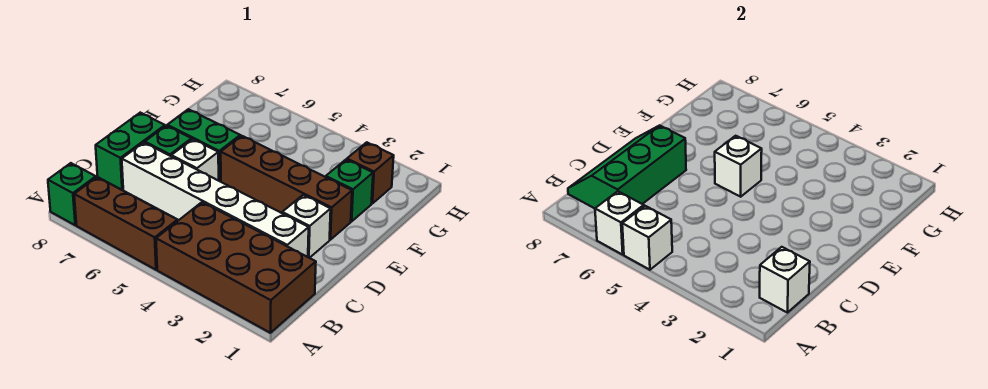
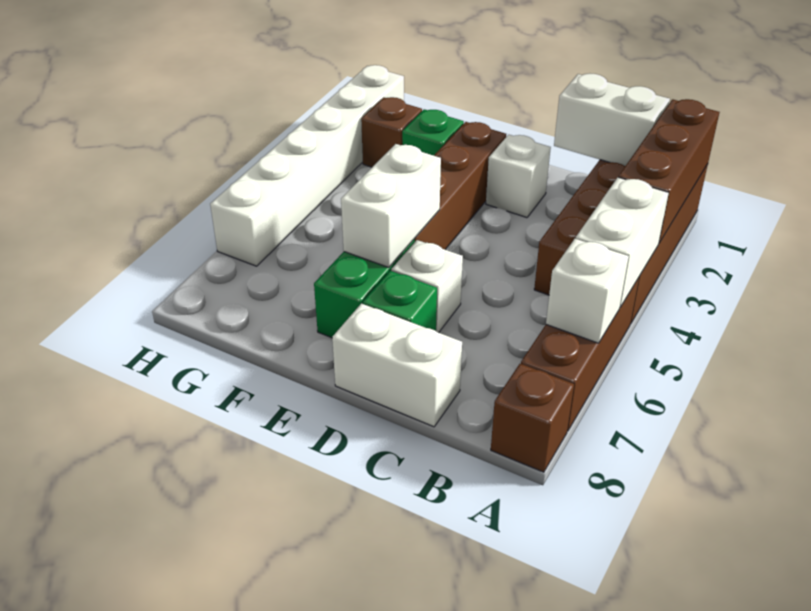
none -> brown 1x3 brick [619,99,719,243]
white 1x1 brick [622,206,672,270] -> white 1x2 brick [576,177,669,307]
green 1x1 brick [48,163,96,225] -> brown 1x1 brick [491,364,574,472]
white 1x1 brick [760,247,810,313] -> white 1x2 brick [554,74,670,166]
green 2x3 slope [568,125,686,208] -> none
white 1x6 brick [122,142,309,257] -> white 1x6 brick moved to [210,65,404,266]
green 1x2 brick [96,113,165,190] -> white 1x2 brick [332,304,462,427]
white 1x1 brick [715,136,762,197] -> white 1x2 brick [341,144,441,268]

